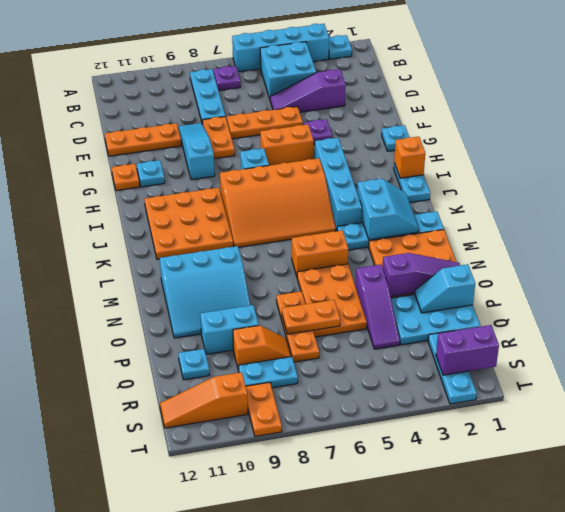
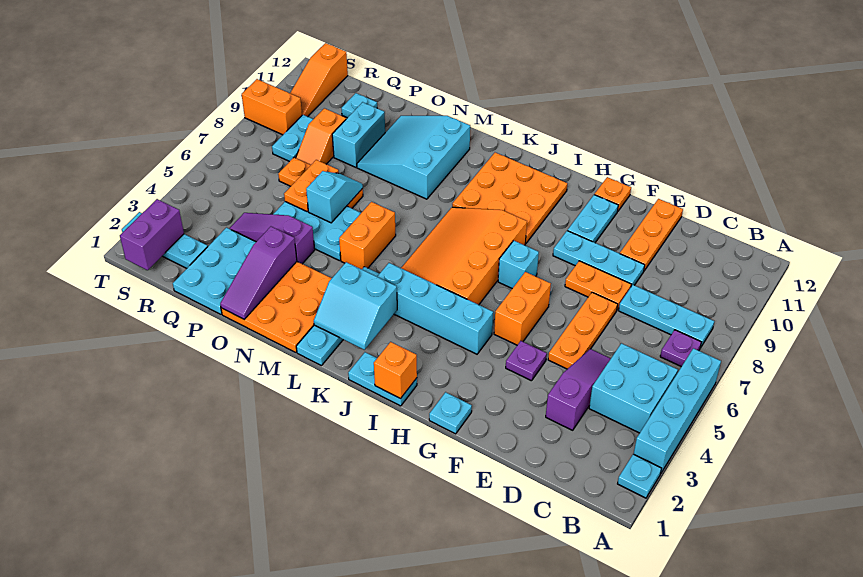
cyan 1x3 slope [178,123,215,180] -> cyan 1x3 plate [553,231,645,286]
cyan 1x1 plate [137,160,165,187] -> cyan 1x2 plate [568,195,618,243]
orange 2x3 plate [297,264,367,337] -> cyan 2x3 plate [274,202,361,261]
cyan 1x2 slope [415,264,475,313] -> cyan 1x2 slope moved to [306,171,363,223]
orange 1x2 plate [246,382,282,436] -> orange 1x2 brick [242,79,302,135]
orange 1x3 slope [160,372,248,428] -> orange 1x3 slope turned to [290,43,348,117]

